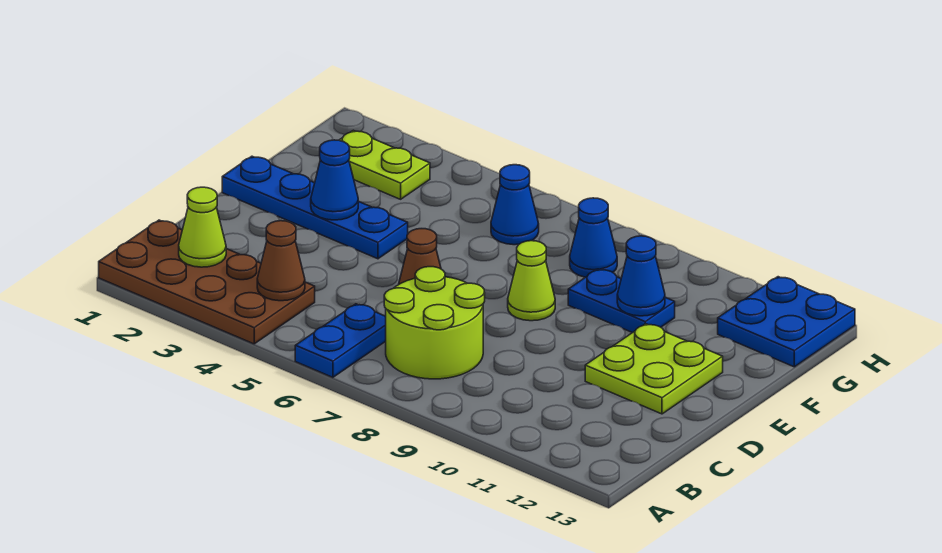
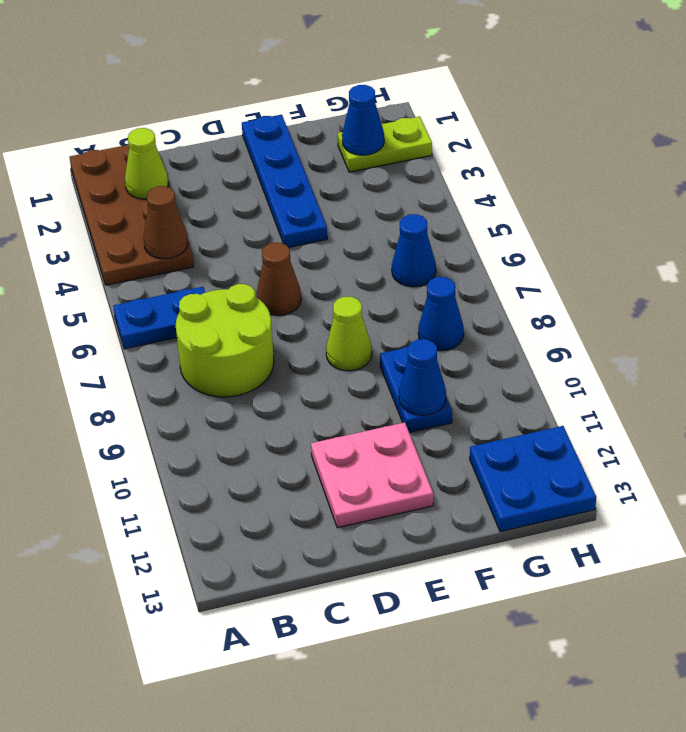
lime 2x2 plate [585,324,723,414] -> pink 2x2 plate [311,422,433,528]
blue 1x1 cone [311,140,358,220] -> blue 1x1 cone moved to [342,85,384,155]
lime 1x2 plate [339,130,430,199] -> lime 1x2 plate turned to [338,116,432,172]

